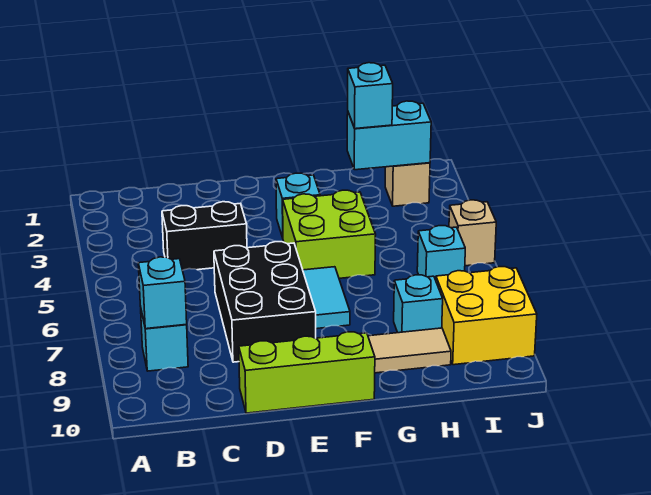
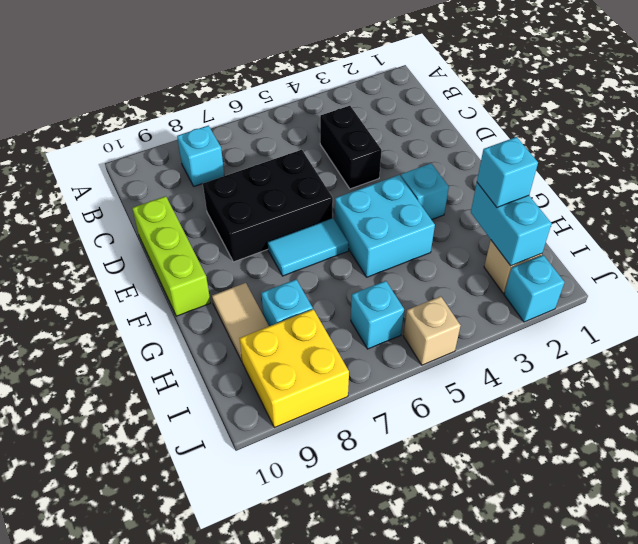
cyan 1x1 brick [138,257,187,329] -> cyan 1x1 brick moved to [504,255,564,322]
lime 2x2 brick [283,190,376,278] -> cyan 2x2 brick [335,175,435,277]

